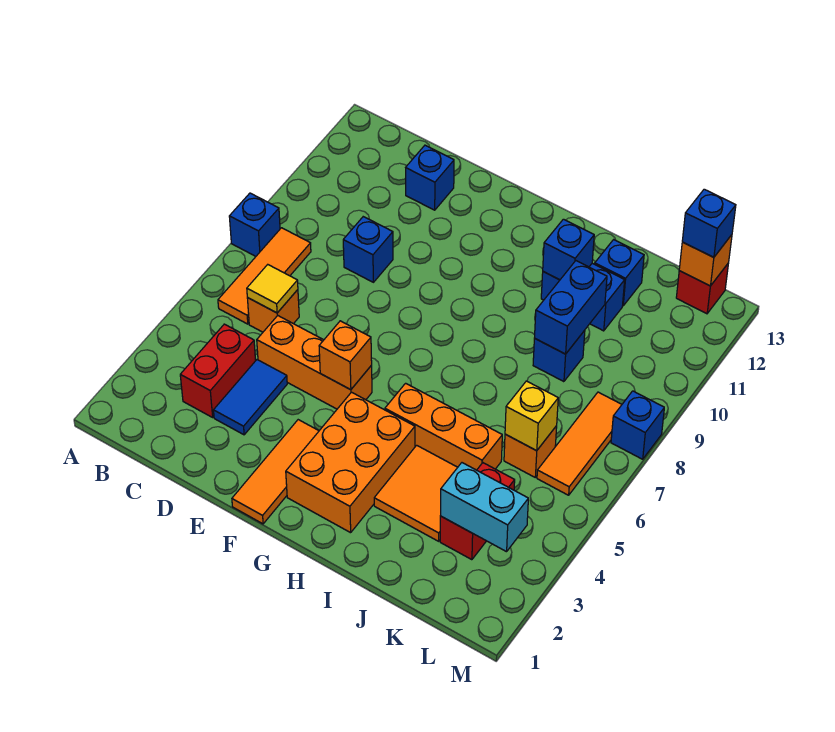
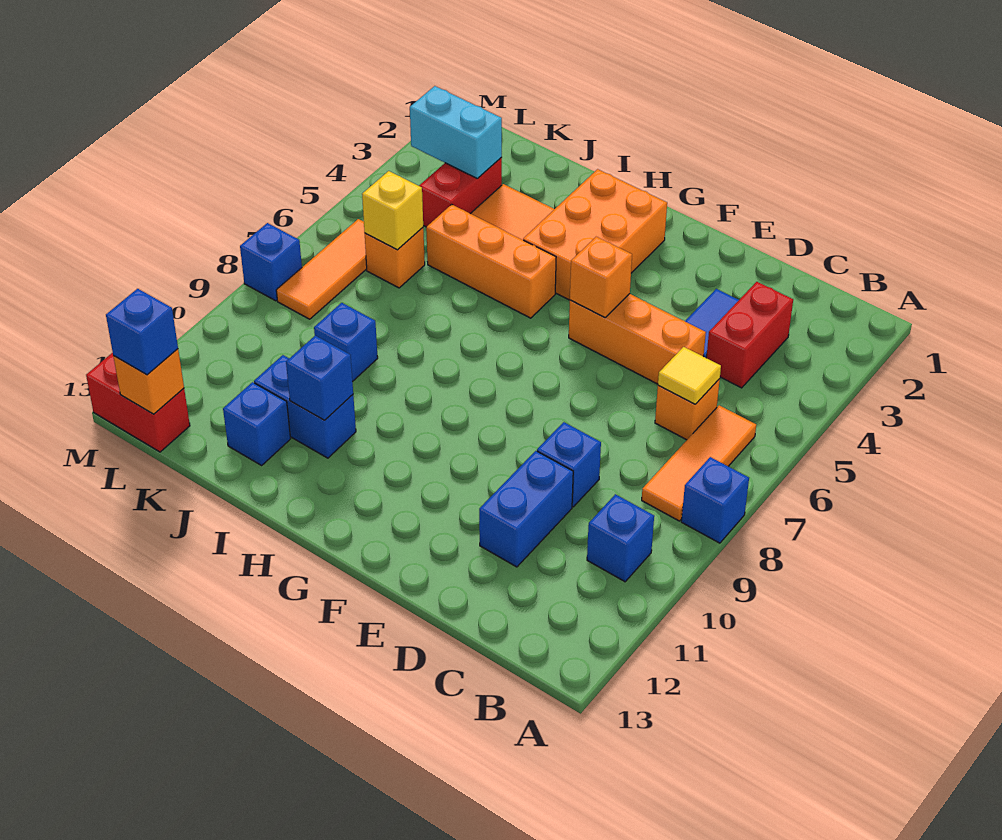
blue 1x1 brick [406,145,454,210] -> blue 1x1 brick moved to [587,494,654,582]
orange 1x3 tile [232,420,319,524] -> none
blue 1x2 brick [535,261,607,354] -> blue 1x2 brick moved to [479,451,573,567]
red 1x1 brick [676,263,729,314] -> red 1x2 brick [86,353,190,452]

